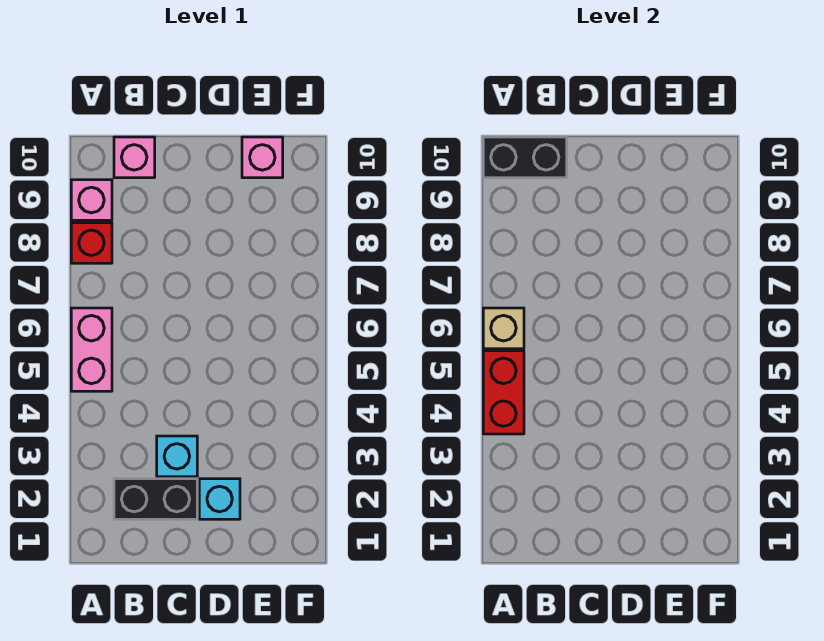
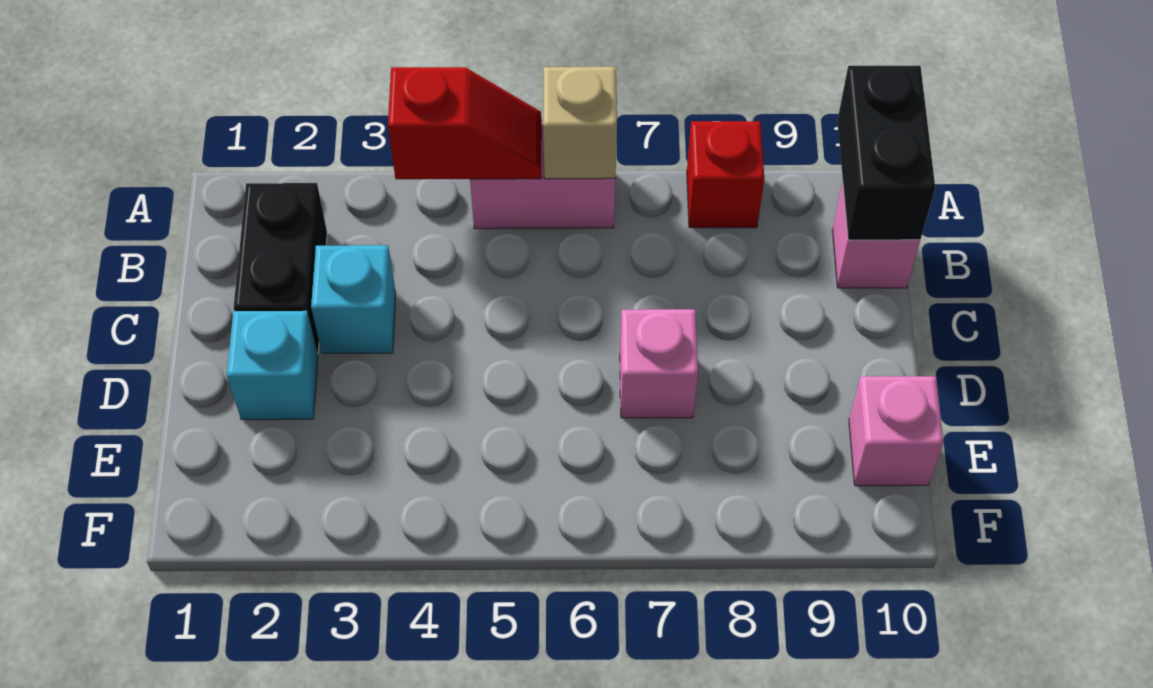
red 1x2 brick [483,351,524,434] -> red 1x2 slope [388,67,541,179]
pink 1x1 brick [71,180,112,220] -> pink 1x1 brick moved to [620,309,698,418]

